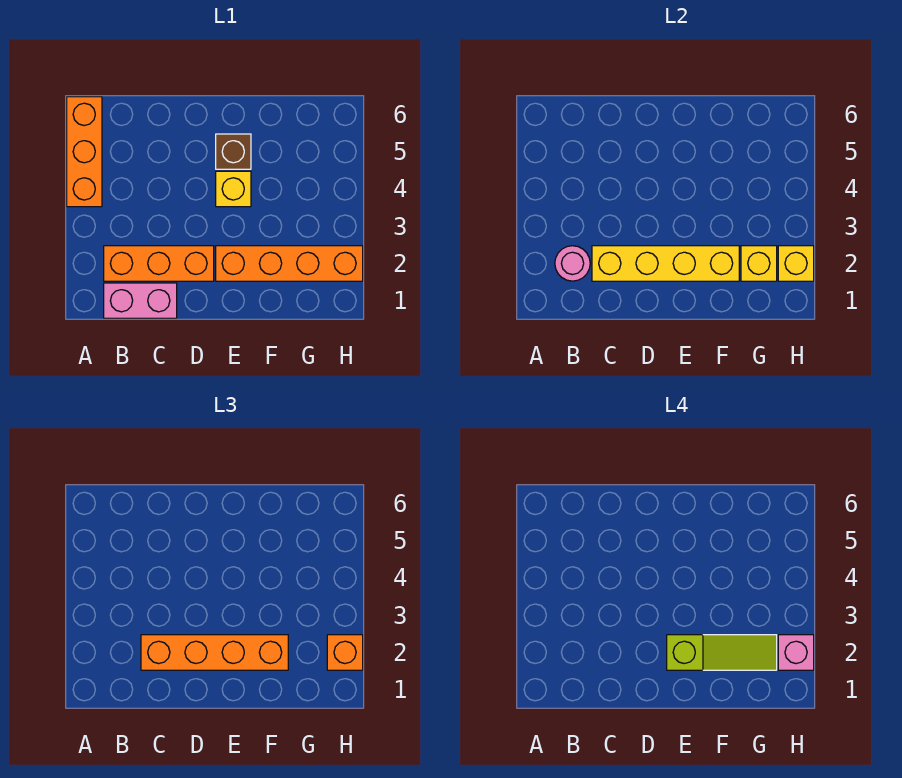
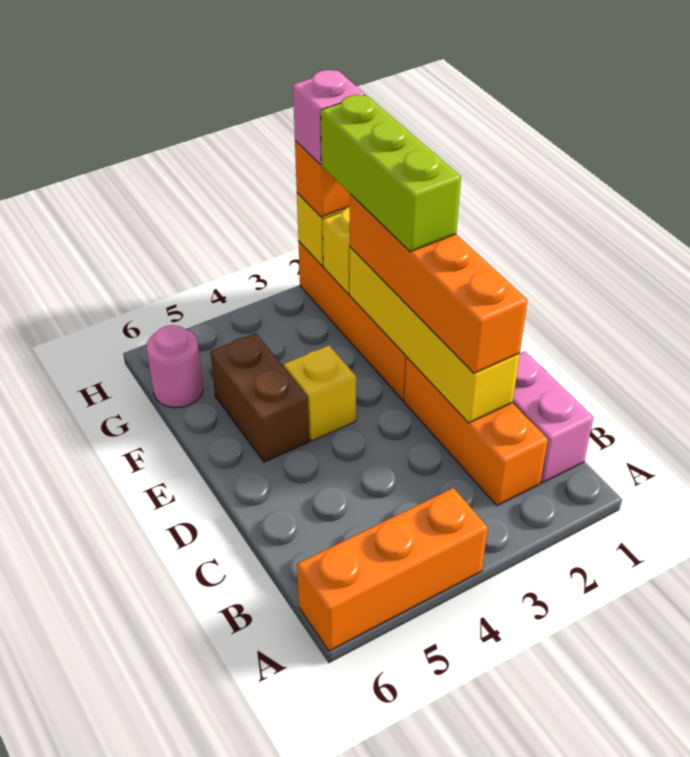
pink 1x1 round brick [555,246,590,281] -> pink 1x1 round brick moved to [146,325,203,408]
lime 1x3 slope [667,635,777,670] -> lime 1x3 brick [321,95,461,252]
brown 1x1 brick [216,134,251,169] -> brown 1x2 brick [210,333,309,462]

